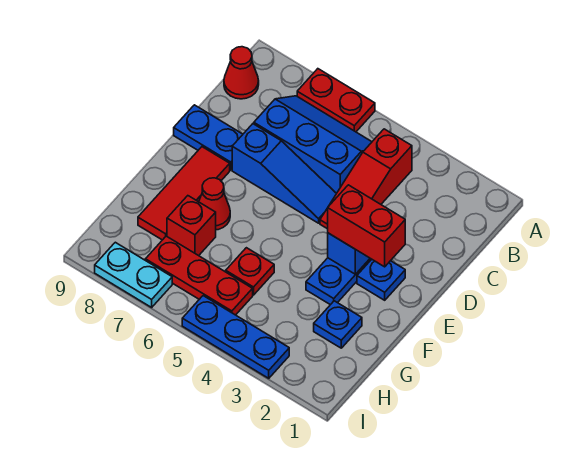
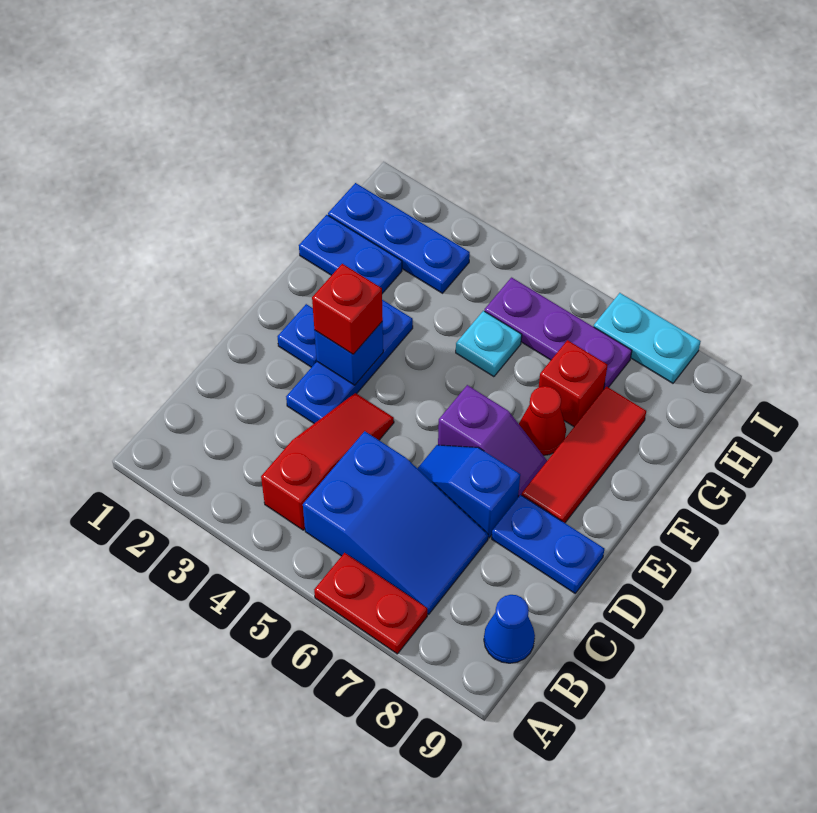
blue 2x3 slope [254,96,372,193] -> blue 2x3 slope turned to [303,431,488,614]
red 1x1 cone [224,47,259,99] -> blue 1x1 cone [484,595,535,663]
blue 1x3 slope [232,124,337,223] -> blue 1x2 slope [417,445,520,538]
red 1x2 brick [328,185,405,267] -> red 1x1 brick [312,264,383,354]
none -> purple 1x2 slope [438,385,547,497]
blue 1x1 plate [314,301,362,348] -> blue 1x2 plate [299,215,402,294]
red 1x1 plate [226,248,274,295] -> cyan 1x1 plate [456,311,522,377]
red 1x3 plate [145,236,253,315] -> purple 1x3 plate [485,278,632,389]
blue 1x3 plate [182,296,289,378] -> blue 1x3 plate moved to [328,183,470,293]

